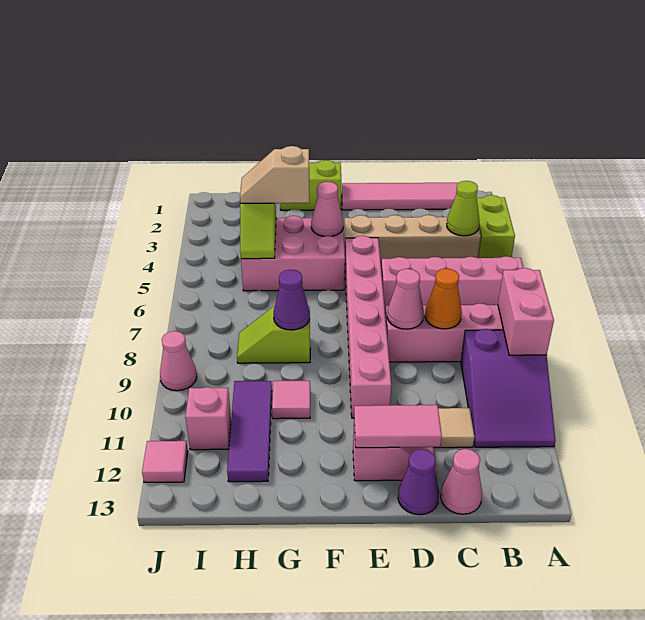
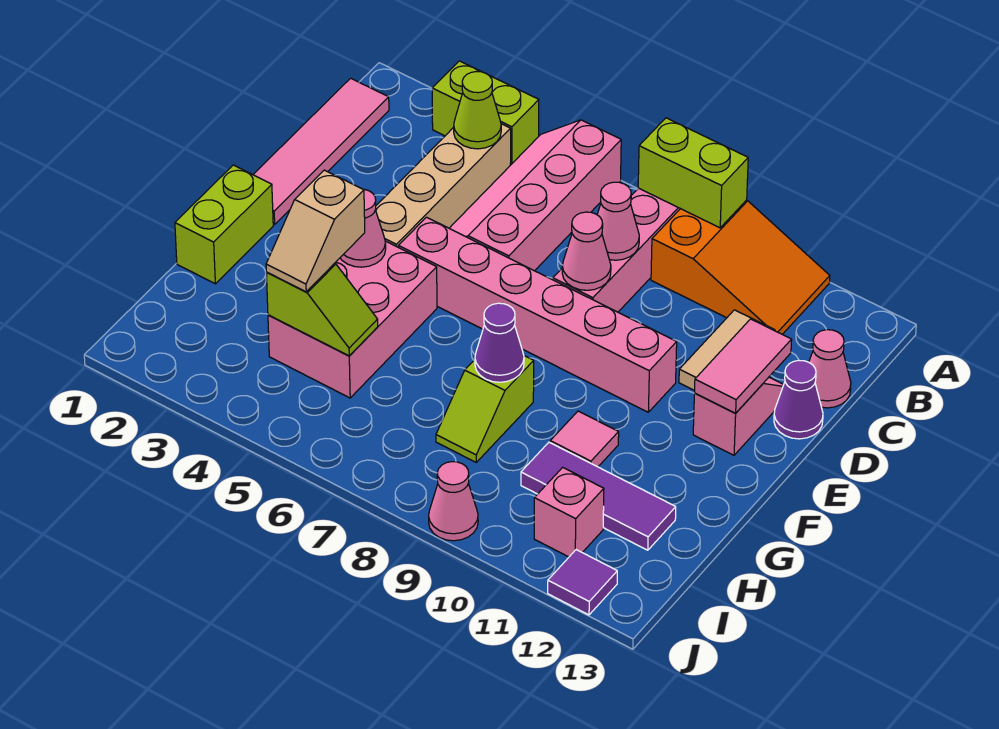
pink 1x2 brick [498,268,554,355] -> lime 1x2 brick [638,118,748,228]
purple 2x3 slope [461,329,556,447] -> orange 2x3 slope [651,200,830,334]
orange 1x1 cone [425,269,462,329] -> pink 1x1 cone [597,182,639,260]
pink 1x1 tile [142,441,188,482] -> purple 1x1 tile [548,550,617,615]

